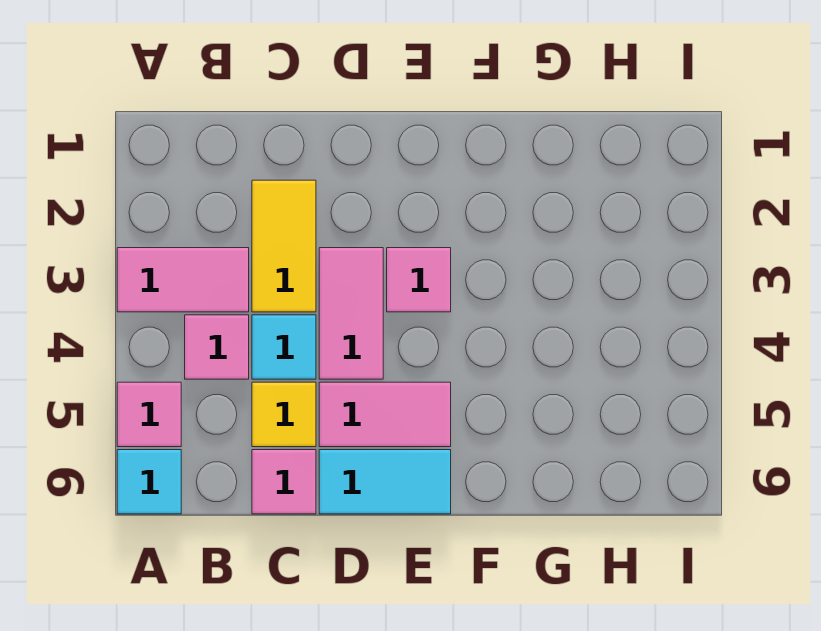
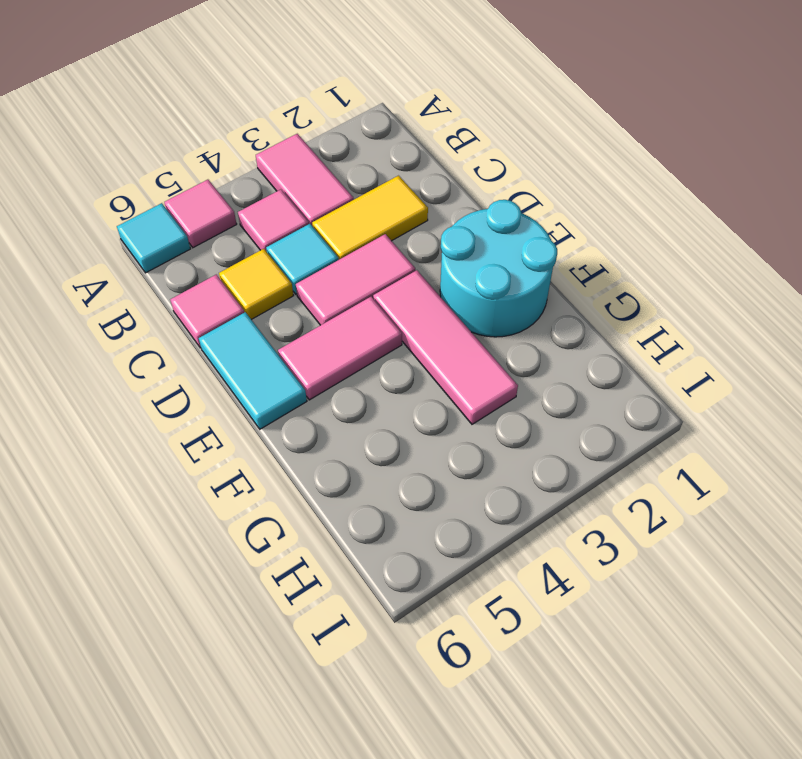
pink 1x2 tile [319,382,451,447] -> pink 1x2 tile turned to [278,297,402,400]
none -> cyan 2x2 round brick [440,200,557,337]
pink 1x1 tile [387,248,451,312] -> pink 1x3 tile [373,270,518,424]

